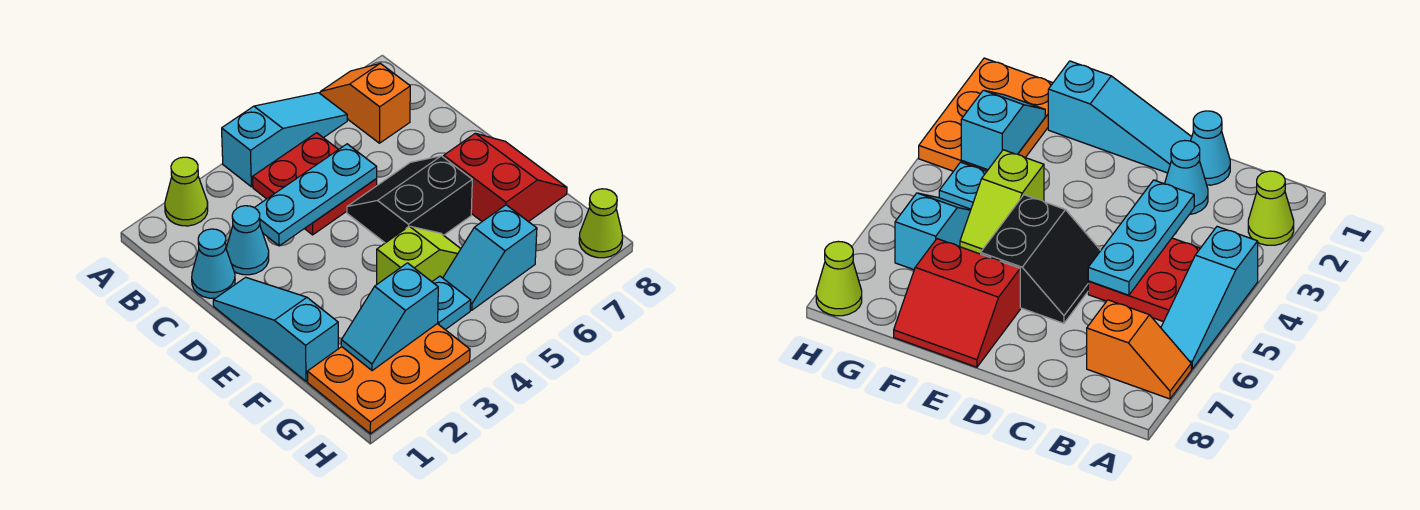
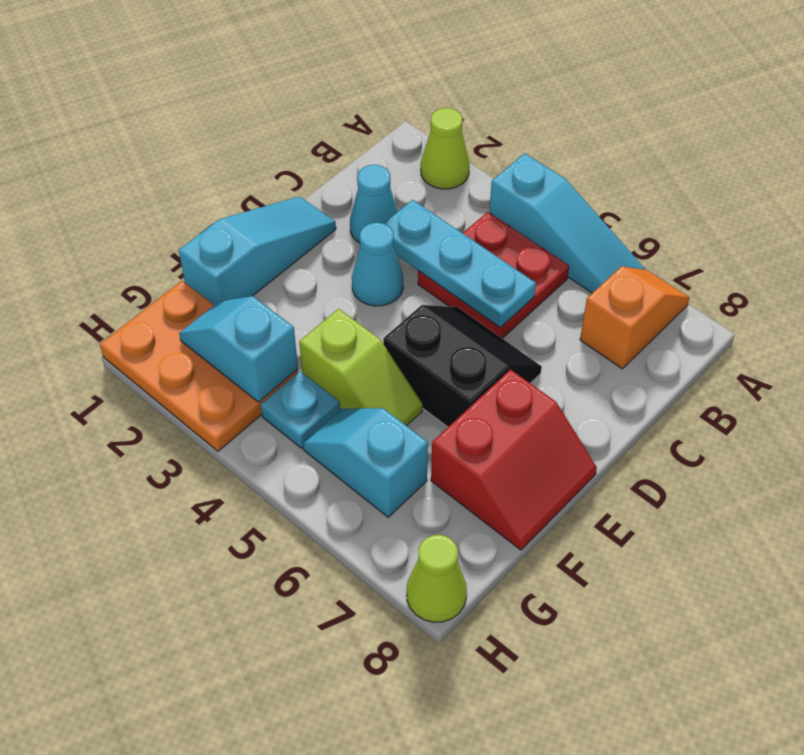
cyan 1x1 cone [192,229,235,298] -> cyan 1x1 cone moved to [352,223,403,306]

